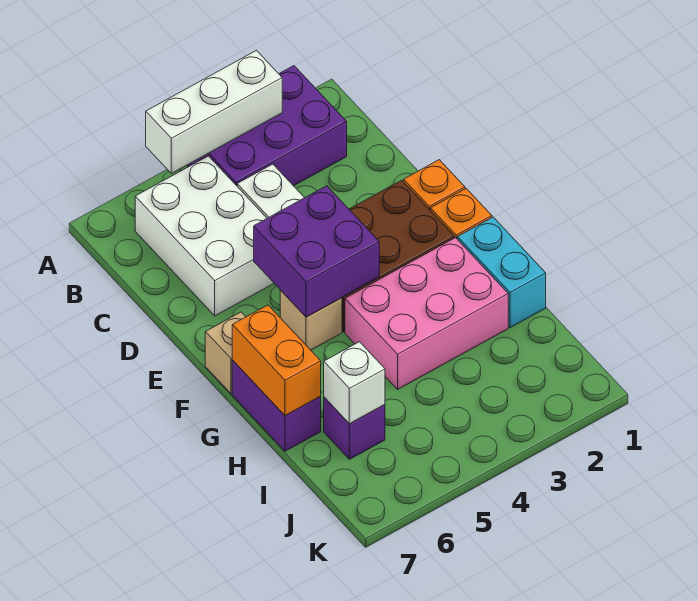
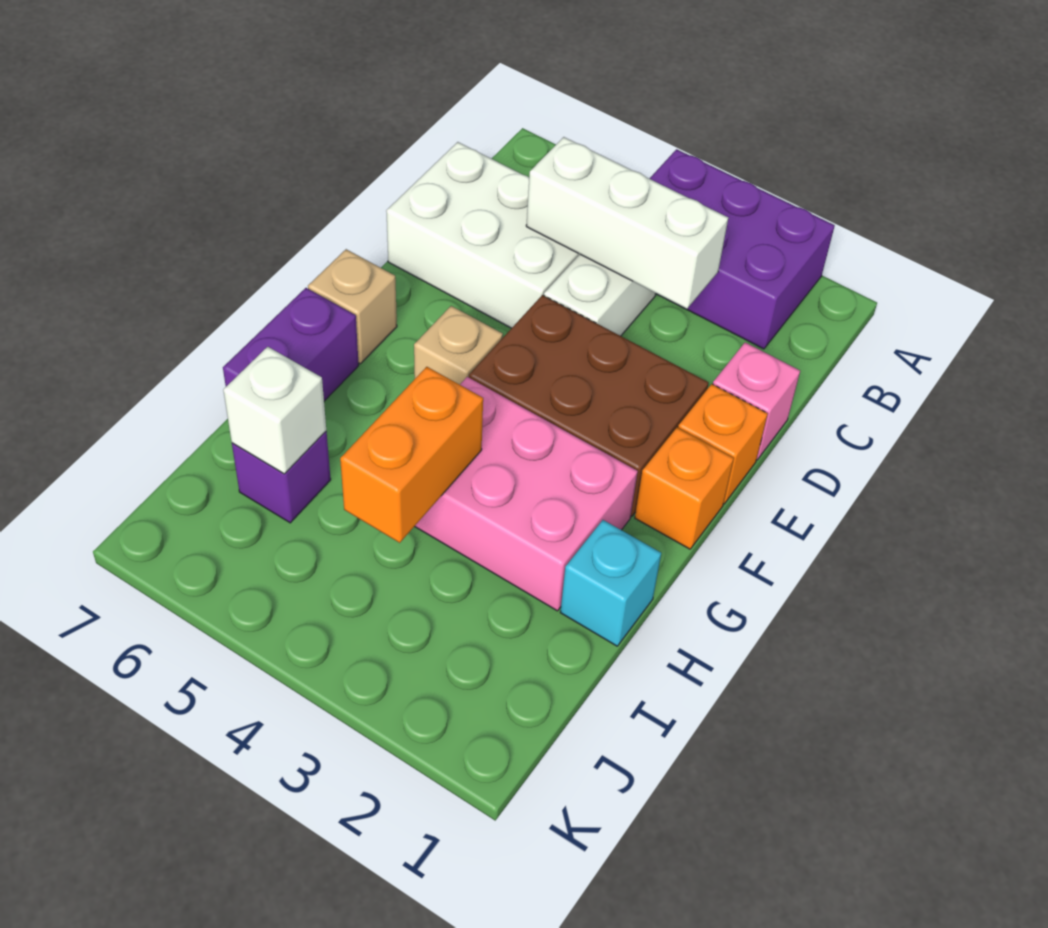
white 1x3 brick [146,50,282,174] -> white 1x3 brick moved to [526,137,728,309]
white 2x3 brick [135,156,274,316] -> white 2x3 brick turned to [386,142,580,328]
none -> pink 1x1 brick [713,342,800,460]
purple 2x2 brick [254,186,379,317] -> none
cyan 1x2 brick [457,217,546,328] -> cyan 1x1 brick [560,520,661,646]
orange 1x2 brick [232,305,321,416] -> orange 1x2 brick moved to [340,367,483,543]

